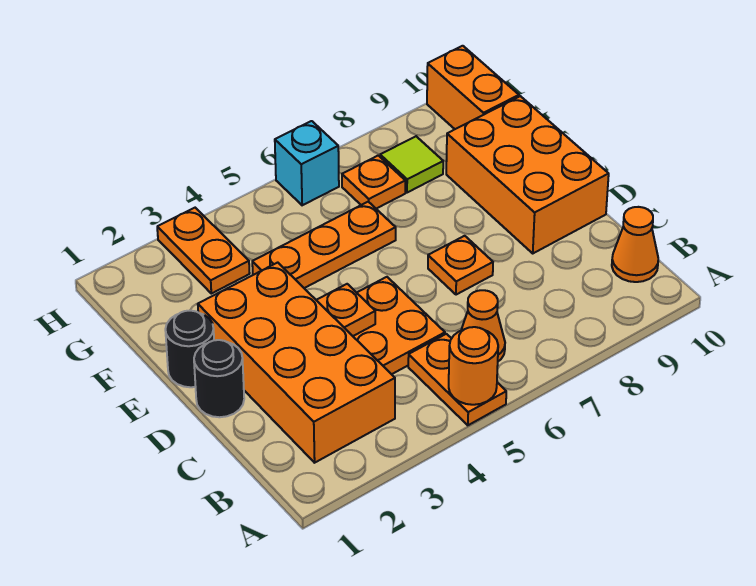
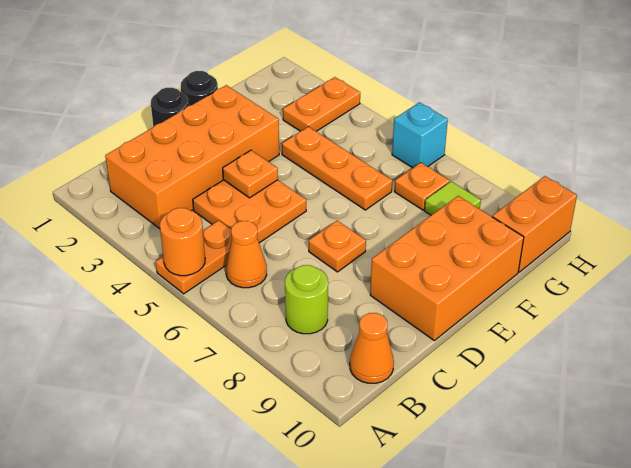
none -> lime 1x1 round brick [285,265,328,334]

